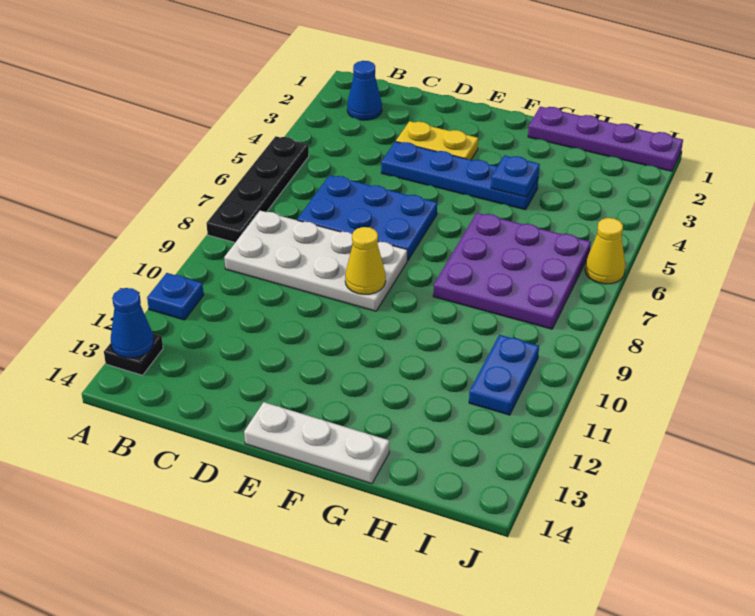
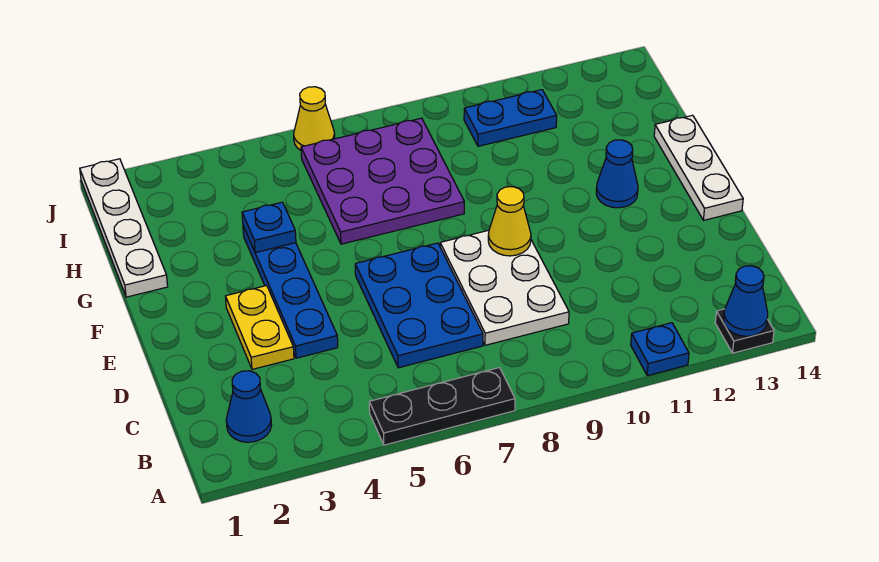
black 1x4 plate [206,136,309,242] -> black 1x3 plate [369,368,515,445]
white 2x4 plate [224,211,407,311] -> white 2x3 plate [440,230,569,345]
none -> blue 1x1 cone [596,140,638,208]
purple 1x4 plate [528,107,683,171] -> white 1x4 plate [80,159,168,297]

